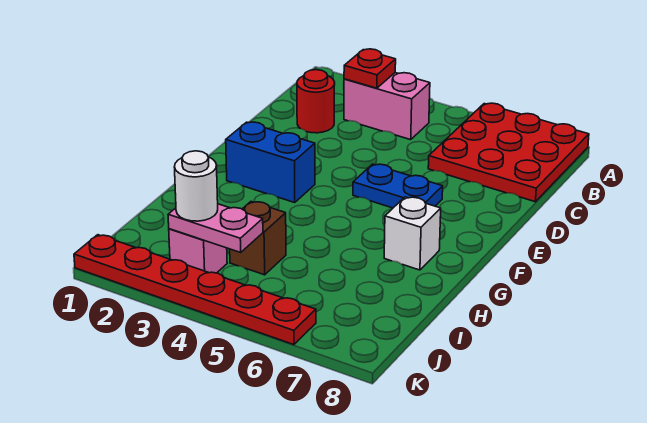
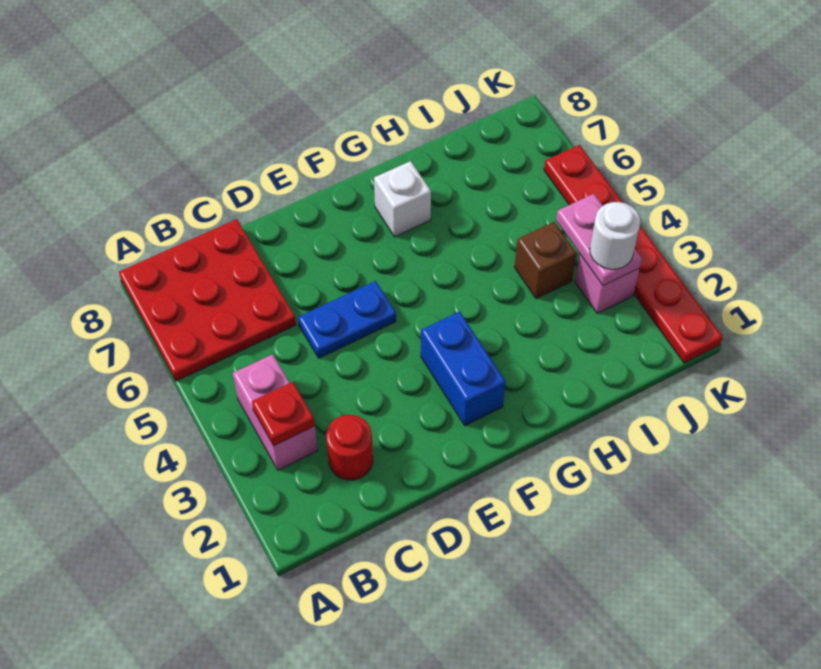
blue 1x2 plate [353,164,443,208] -> blue 1x2 plate turned to [298,281,396,358]

